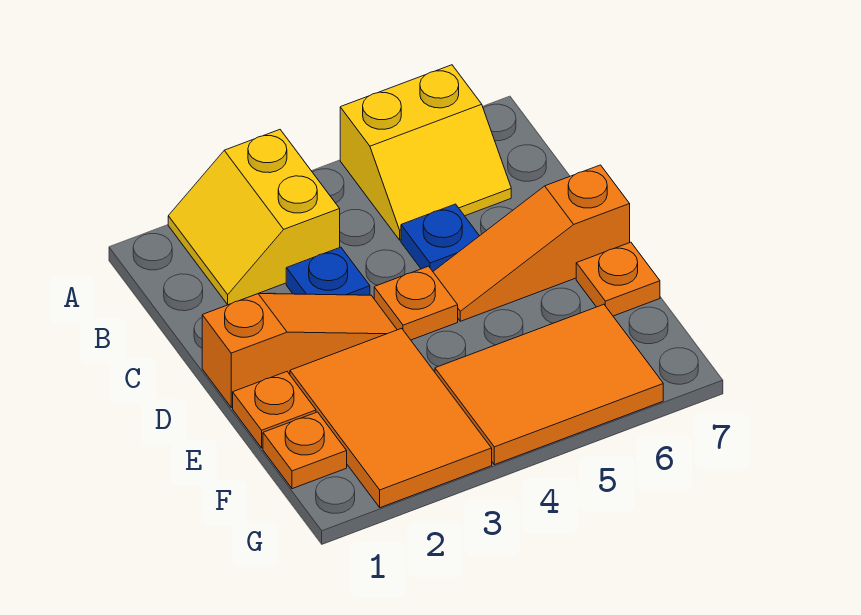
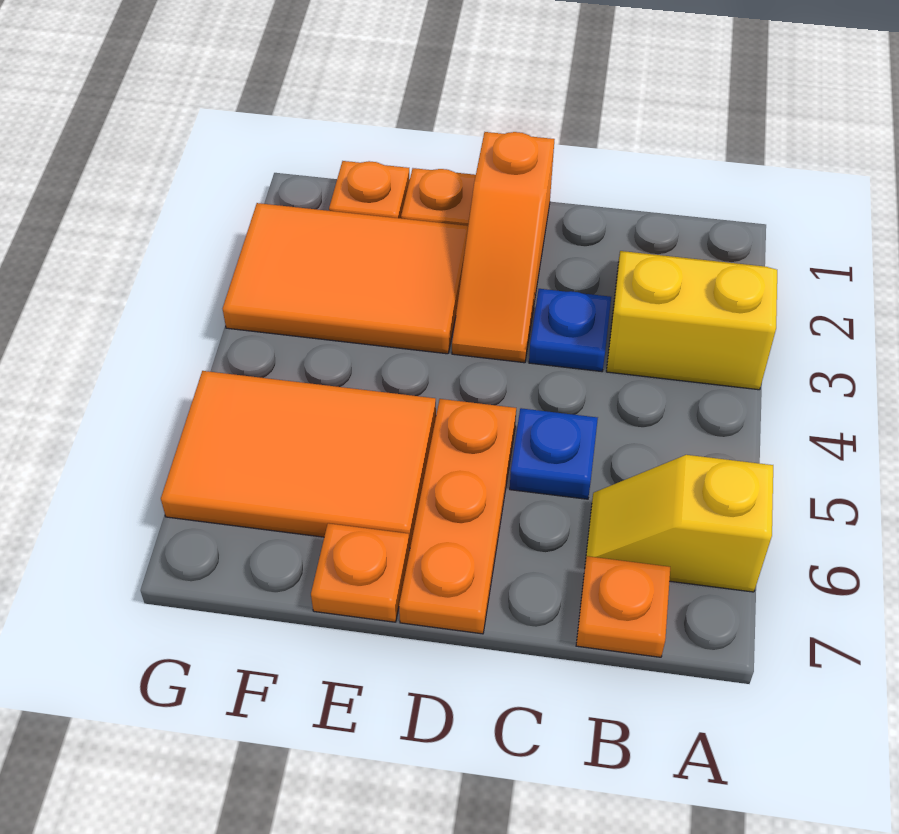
yellow 2x2 slope [340,65,511,240] -> yellow 1x2 slope [585,455,773,592]
orange 1x1 plate [374,266,458,340] -> orange 1x1 plate moved to [576,556,670,657]
orange 1x3 slope [433,165,630,321] -> orange 1x3 plate [399,399,516,634]
orange 2x3 tile [435,304,663,465] -> orange 2x3 tile turned to [161,371,436,548]

